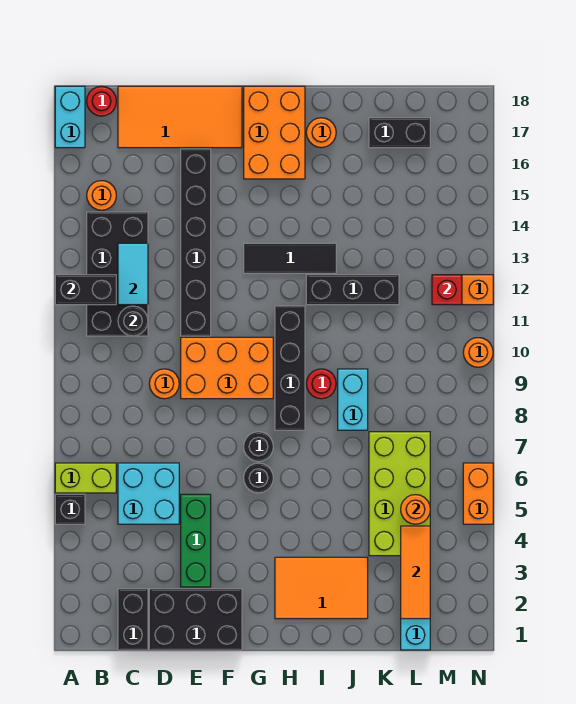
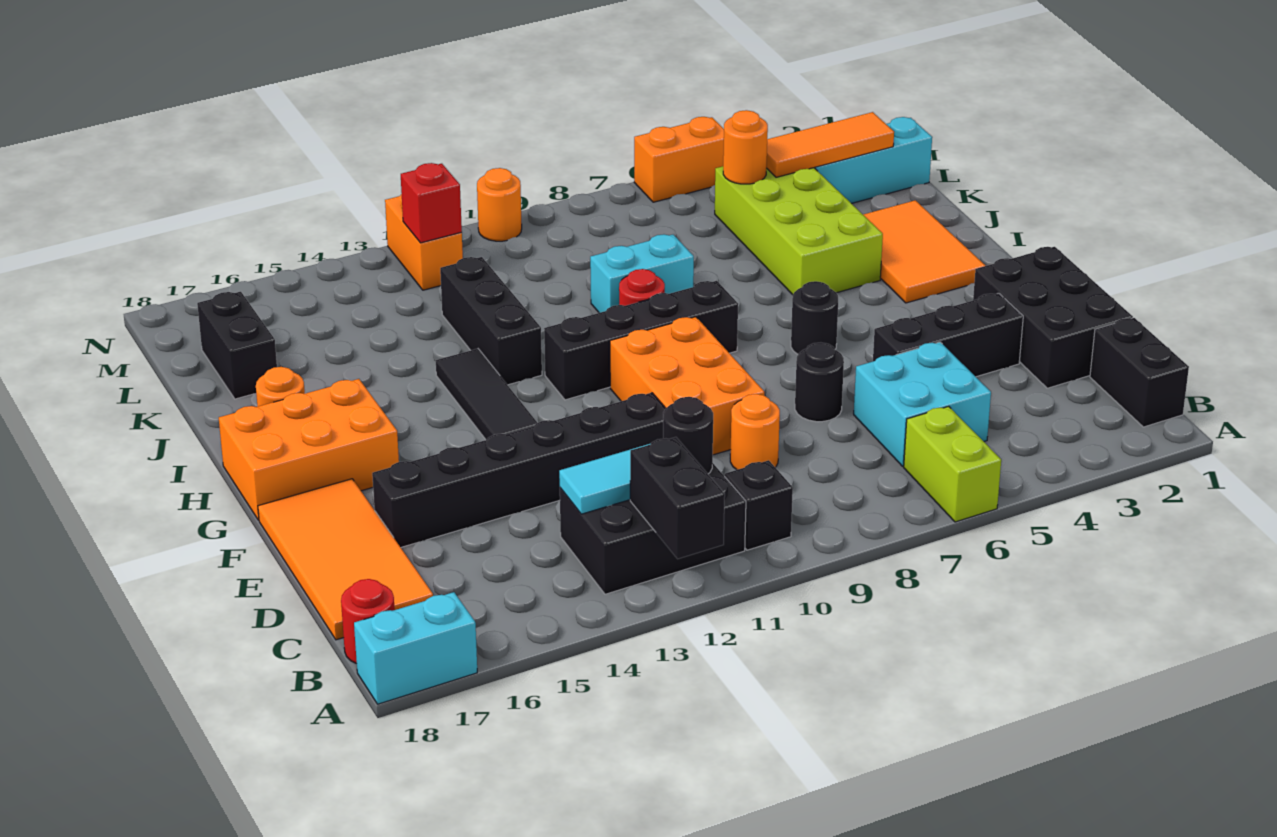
black 1x1 brick [55,494,85,524] -> black 1x1 brick moved to [725,460,793,550]
black 2x4 brick [87,212,148,336] -> black 2x3 brick [560,463,746,594]
orange 1x1 round brick [87,181,116,210] -> none
black 1x2 brick [118,589,148,650] -> black 1x2 brick turned to [1090,318,1189,427]
green 1x3 brick [181,494,211,587] -> black 1x3 brick [873,293,1023,377]
black 1x1 round brick [244,432,273,462] -> black 1x1 round brick moved to [795,343,844,422]
lime 2x4 brick [369,432,430,556] -> lime 2x4 brick turned to [715,166,883,295]

